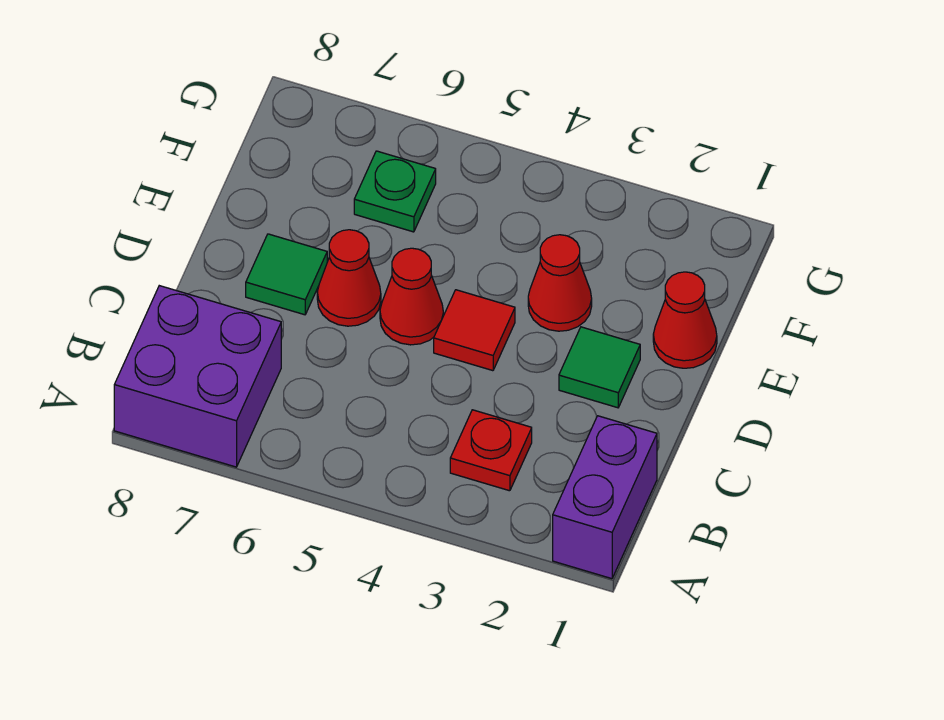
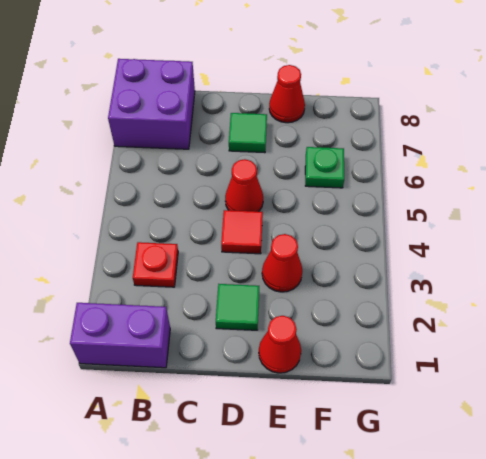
red 1x1 cone [317,230,381,326] -> red 1x1 cone moved to [269,65,305,123]

